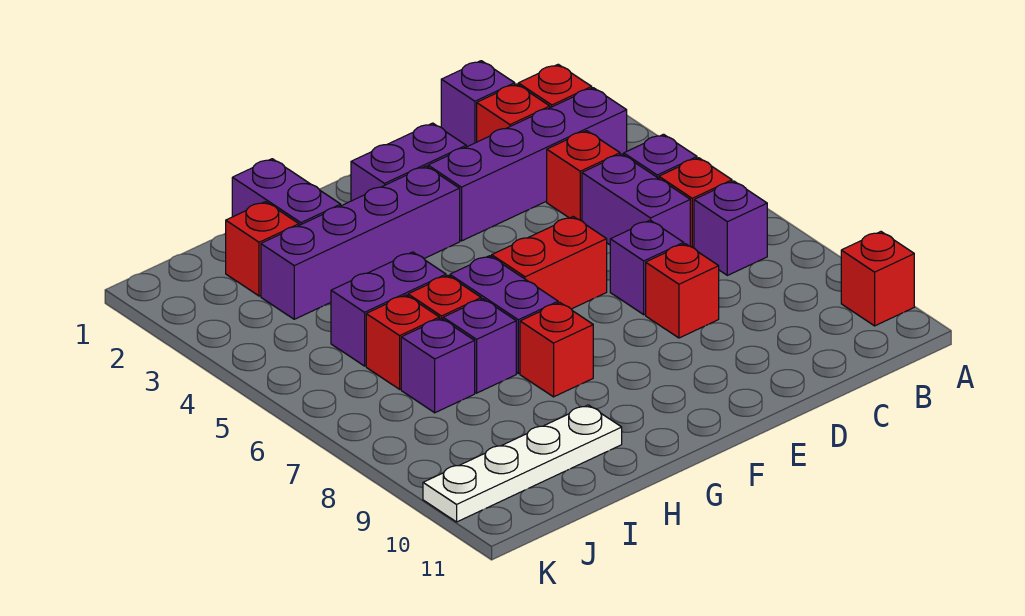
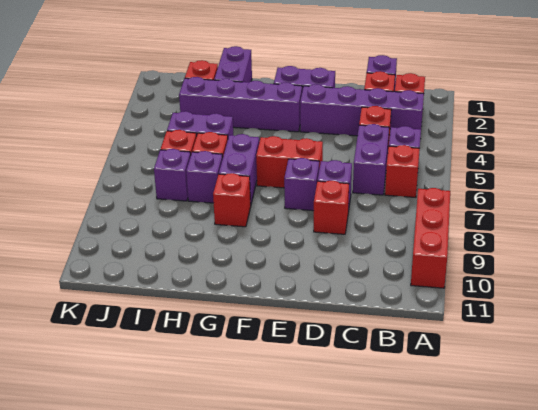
red 1x1 brick [841,232,914,326] -> red 1x3 brick [411,188,450,288]
purple 1x1 brick [694,181,767,275] -> purple 1x1 brick moved to [284,158,319,211]
white 1x4 plate [423,405,622,522] -> none

